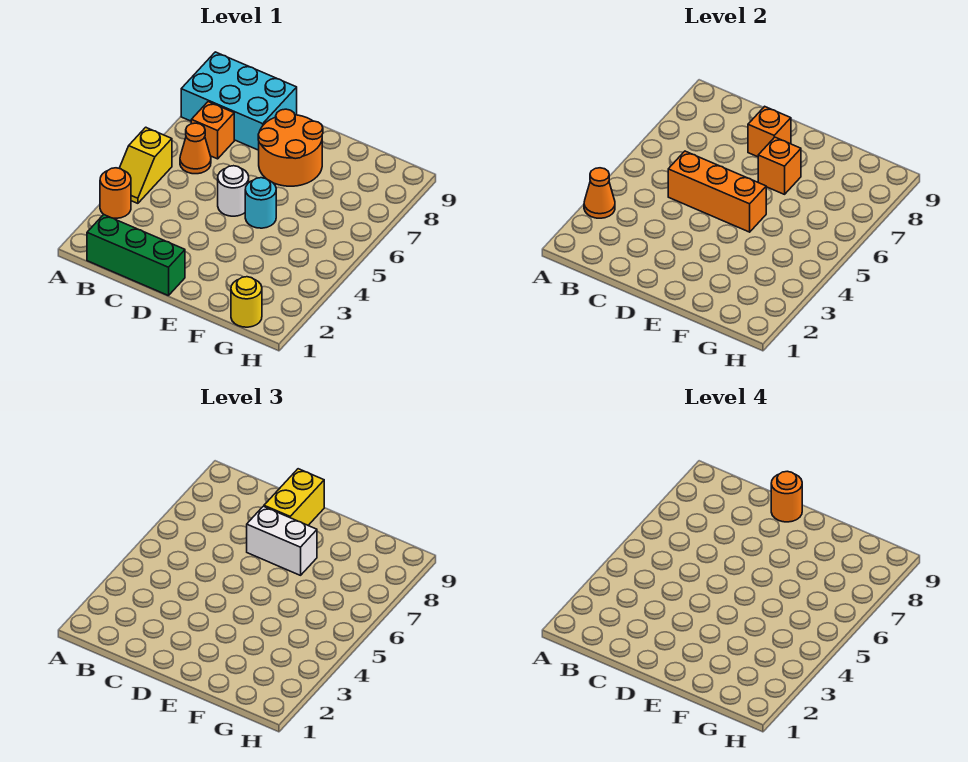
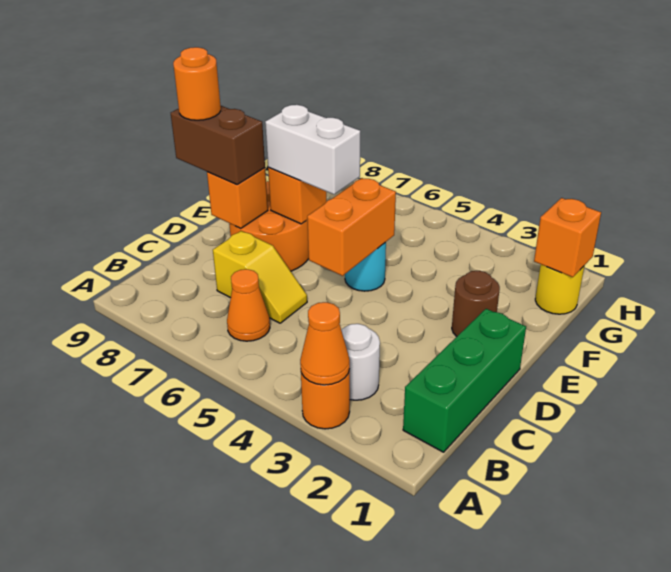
yellow 1x2 slope [119,127,172,203] -> yellow 1x2 slope moved to [213,231,307,323]
cyan 2x3 brick [181,52,297,150] -> none
orange 1x1 brick [191,102,234,159] -> orange 1x1 brick moved to [534,198,601,277]
orange 1x3 brick [668,151,766,232] -> orange 1x2 brick [307,178,396,276]
white 1x1 round brick [218,166,249,216] -> white 1x1 round brick moved to [341,324,380,400]
white 1x2 brick [247,506,317,575] -> white 1x2 brick turned to [265,105,360,194]
yellow 1x2 brick [264,469,324,525] -> brown 1x2 brick [171,105,265,184]
none -> brown 1x1 round brick [452,271,500,337]

